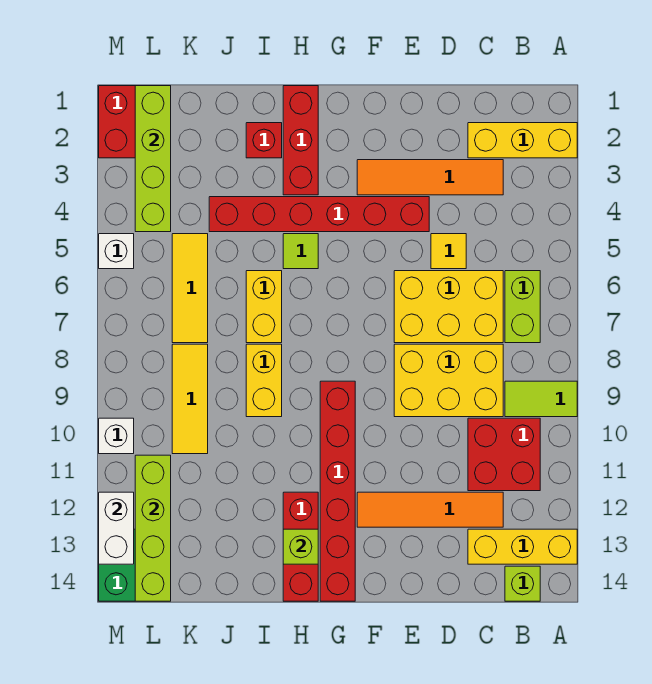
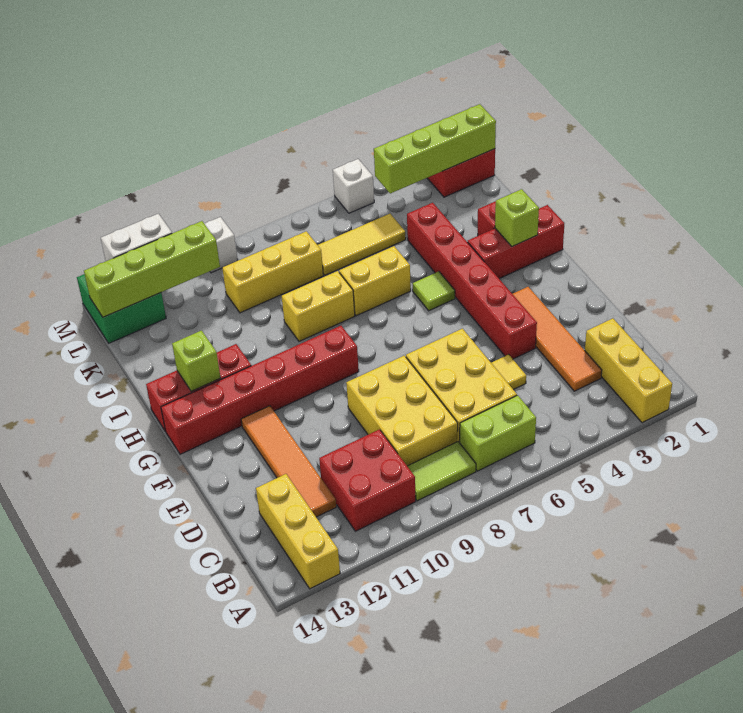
lime 1x2 tile [505,381,577,417] -> lime 1x2 tile turned to [407,441,476,501]
lime 1x1 brick [505,566,540,601] -> lime 1x1 brick moved to [495,189,539,246]
yellow 1x3 tile [172,344,208,454] -> yellow 1x3 brick [222,231,323,313]

